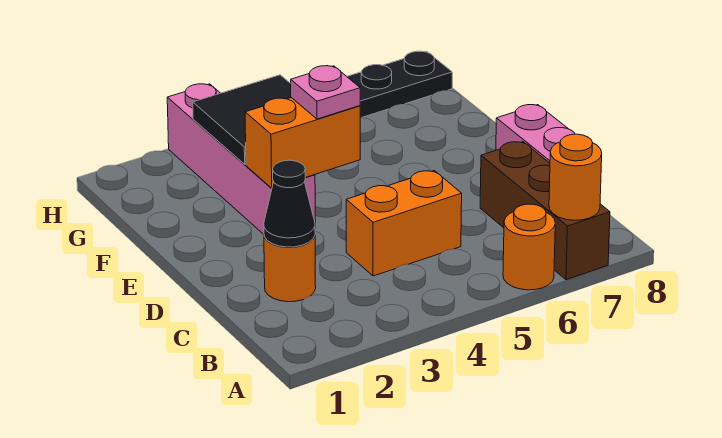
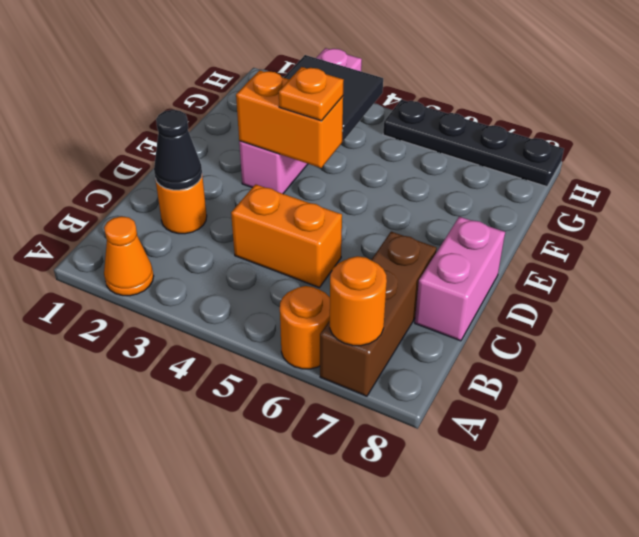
none -> orange 1x1 cone [104,216,154,296]
pink 1x1 plate [291,66,360,119] -> orange 1x1 plate [279,67,344,121]

